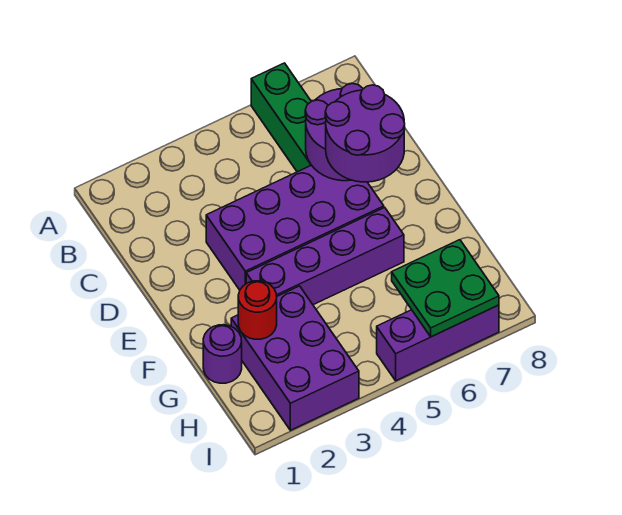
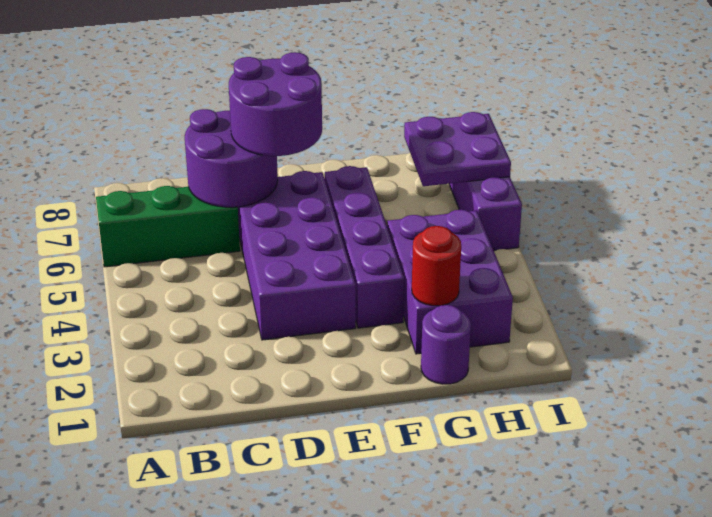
purple 2x3 brick [231,286,359,430] -> purple 2x3 brick turned to [387,210,513,354]
green 2x2 plate [392,240,499,337] -> purple 2x2 plate [404,112,511,186]

